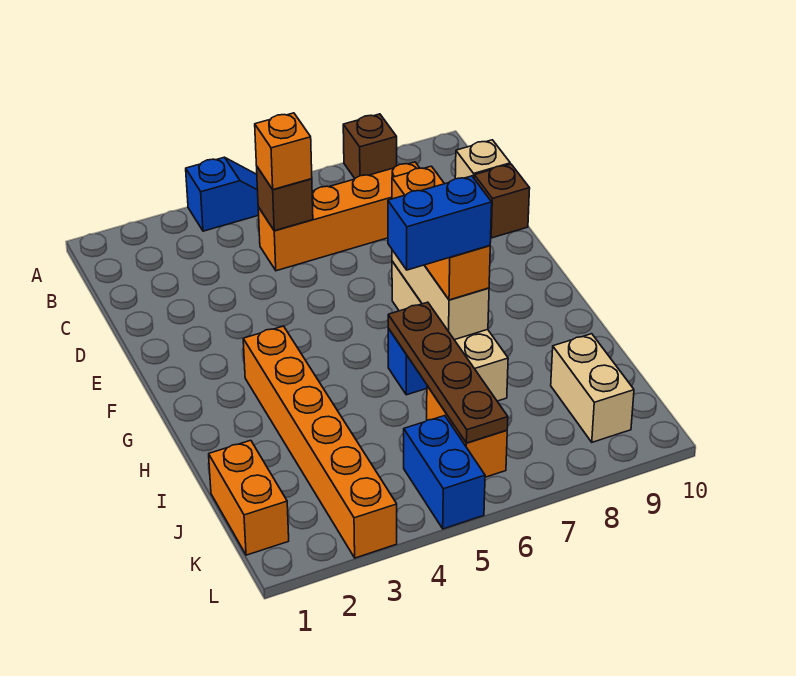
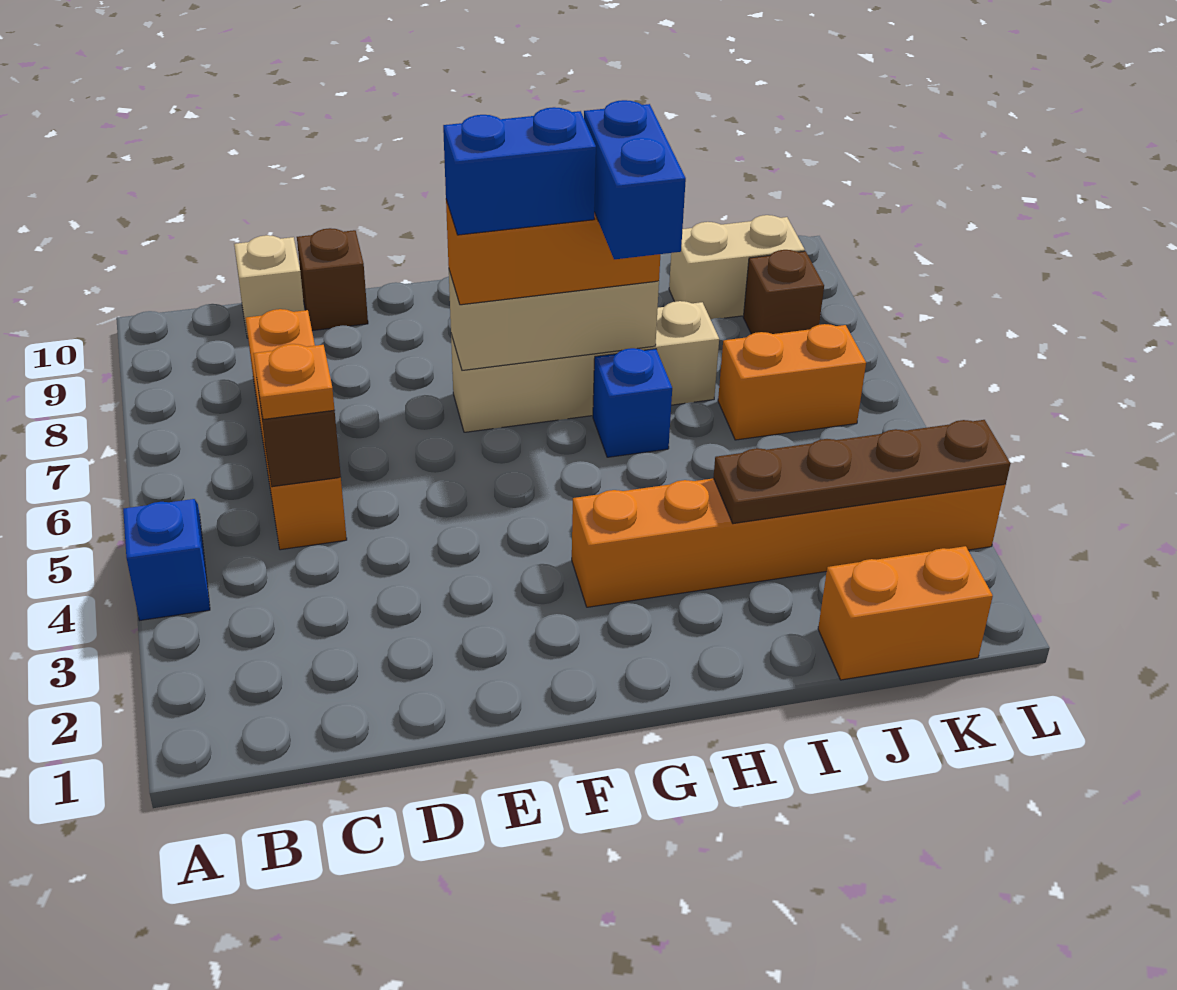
brown 1x1 brick [343,114,397,178] -> brown 1x1 brick moved to [743,250,824,334]
orange 1x1 brick [255,113,312,189] -> orange 1x1 plate [253,344,335,419]
brown 1x4 plate [388,302,508,443] -> brown 1x4 plate moved to [713,420,1011,524]
blue 1x2 brick [404,416,485,529] -> blue 1x2 brick moved to [443,107,596,235]

